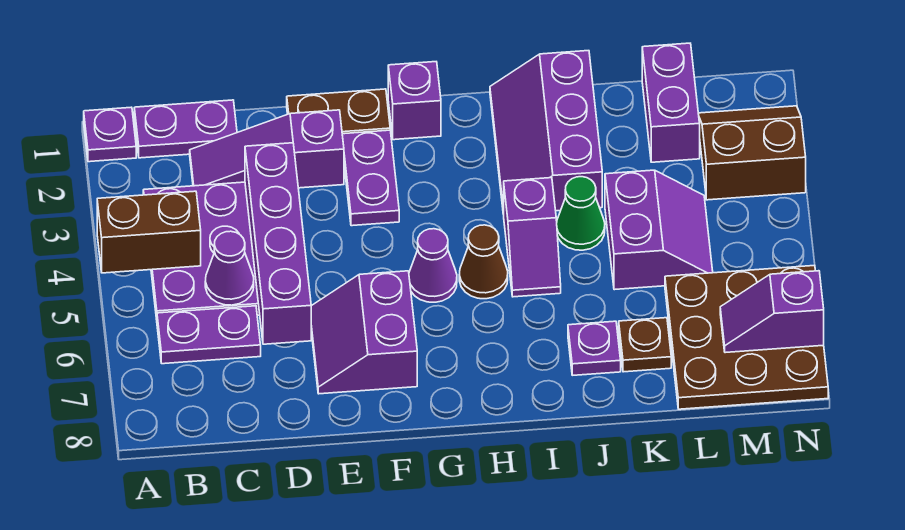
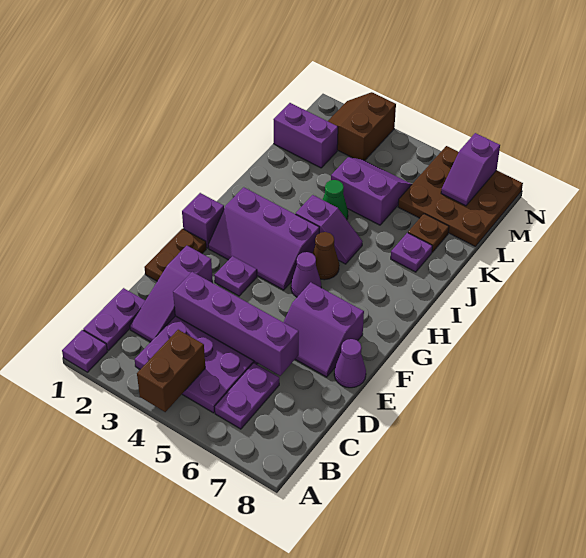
purple 1x1 cone [205,231,254,305] -> purple 1x1 cone moved to [334,339,366,388]
purple 1x2 plate [342,130,399,226] -> purple 1x1 plate [214,256,257,296]
purple 2x3 slope [490,51,602,214] -> purple 2x3 slope moved to [208,187,319,290]

